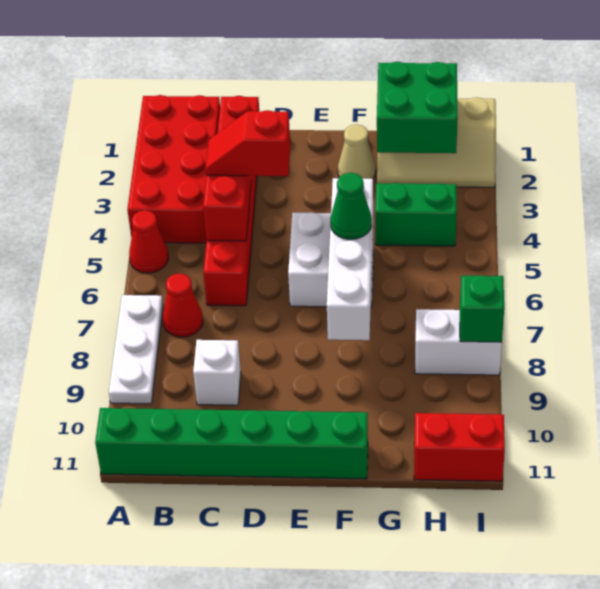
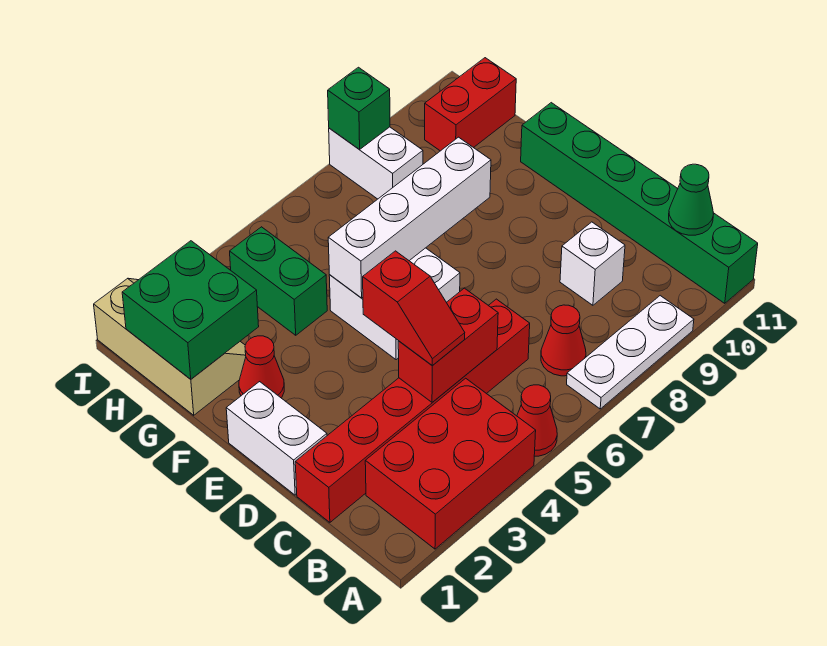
red 2x4 brick [127,95,220,243] -> red 2x3 brick [365,378,536,549]
none -> white 1x2 brick [226,382,327,495]
tan 1x1 cone [338,124,376,179] -> red 1x1 cone [239,336,284,398]
green 1x1 cone [330,173,372,239] -> green 1x1 cone moved to [669,164,713,235]
red 1x2 brick [414,413,505,481] -> red 1x2 brick turned to [425,58,516,151]

